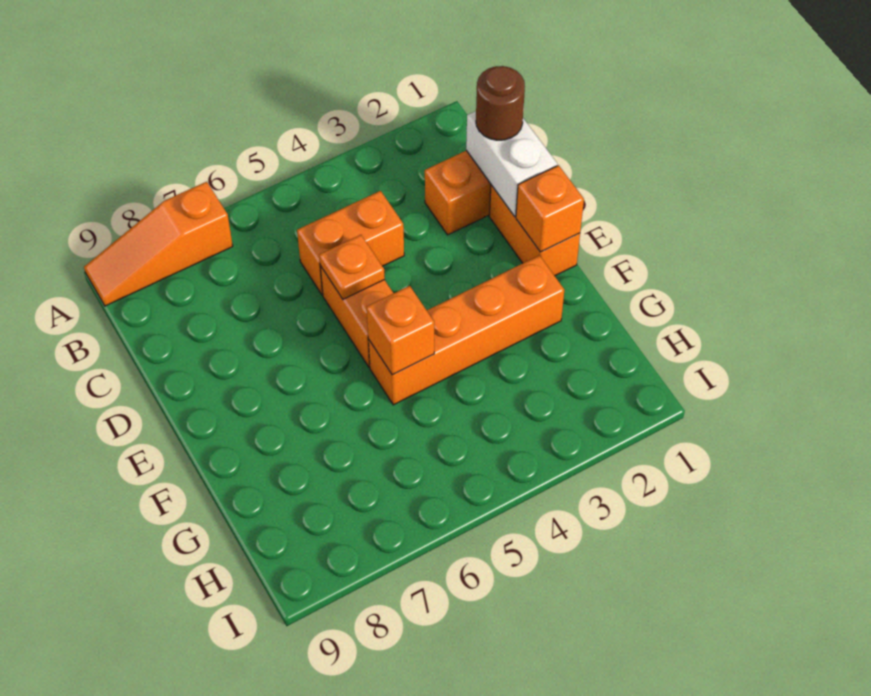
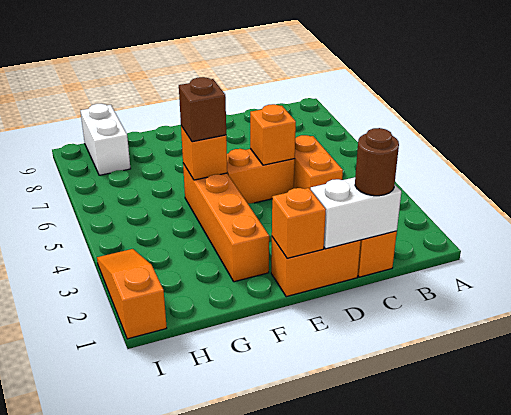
orange 1x3 slope [84,182,233,306] -> orange 1x3 slope moved to [97,249,167,339]
orange 1x1 plate [319,235,385,299] -> orange 1x1 brick [250,104,296,165]
none -> brown 1x1 brick [179,77,226,142]
none -> white 1x2 brick [80,104,131,175]

